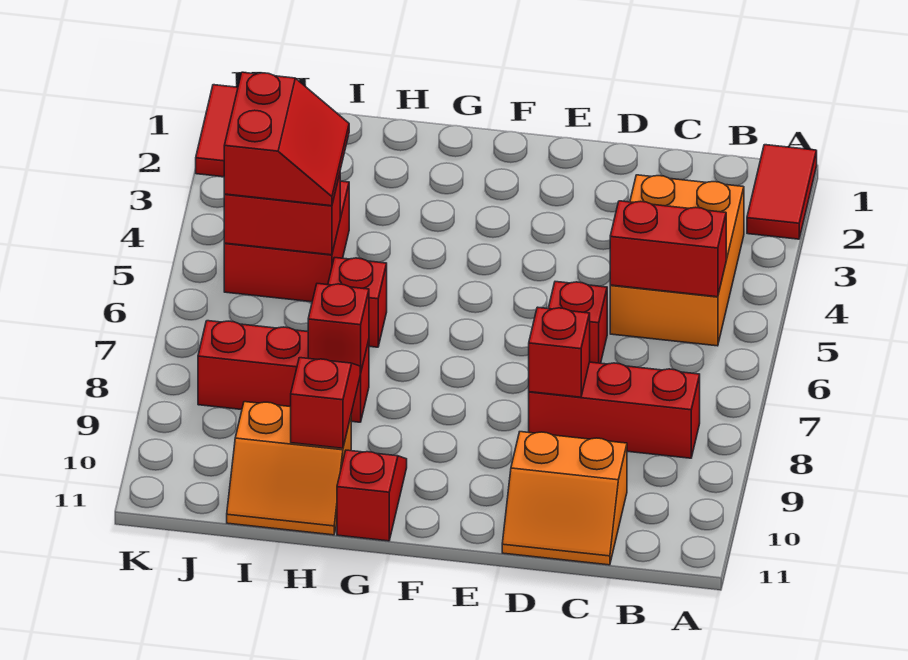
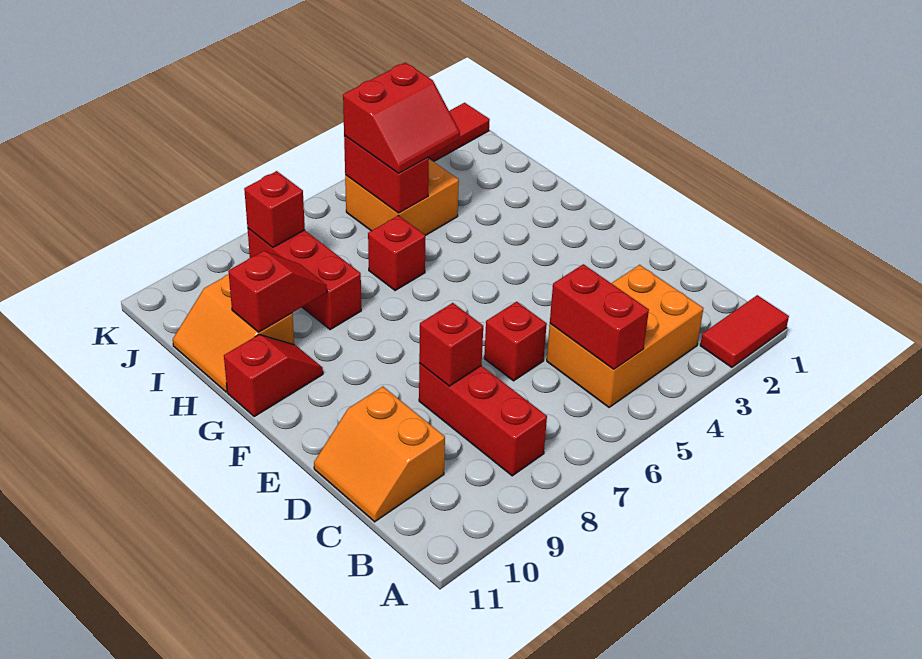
red 1x1 brick [308,284,369,373] -> red 1x1 brick moved to [244,171,305,247]
red 2x2 brick [224,181,349,302] -> orange 2x2 brick [345,159,459,235]

